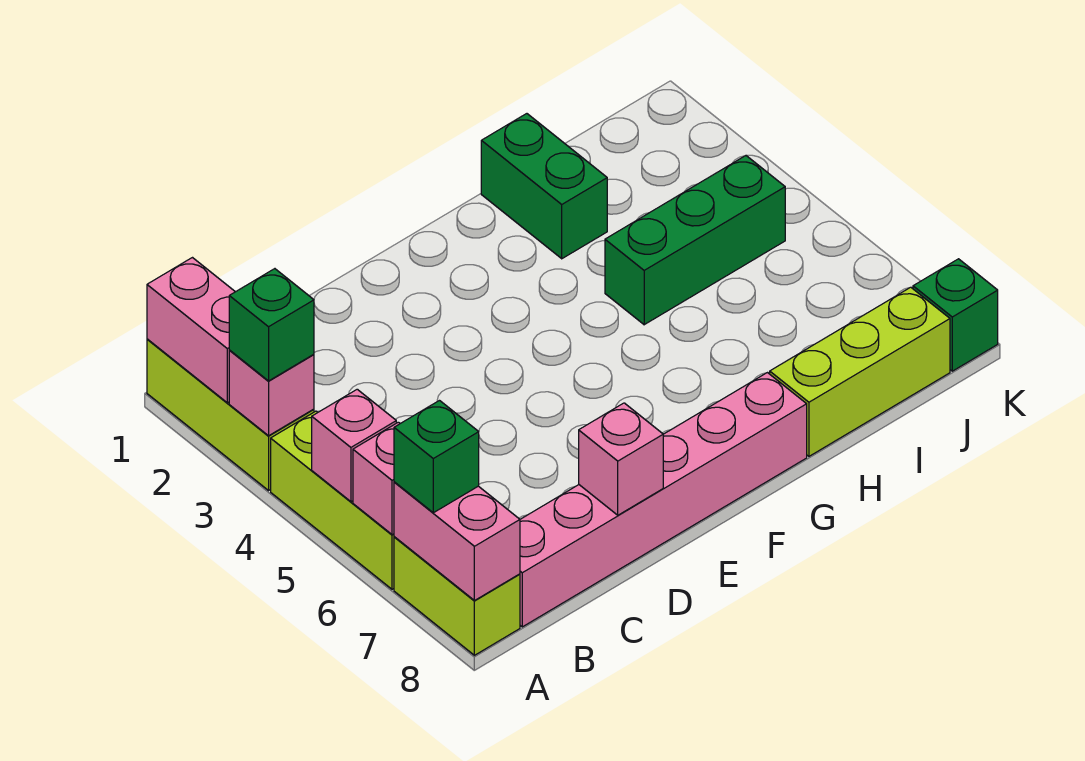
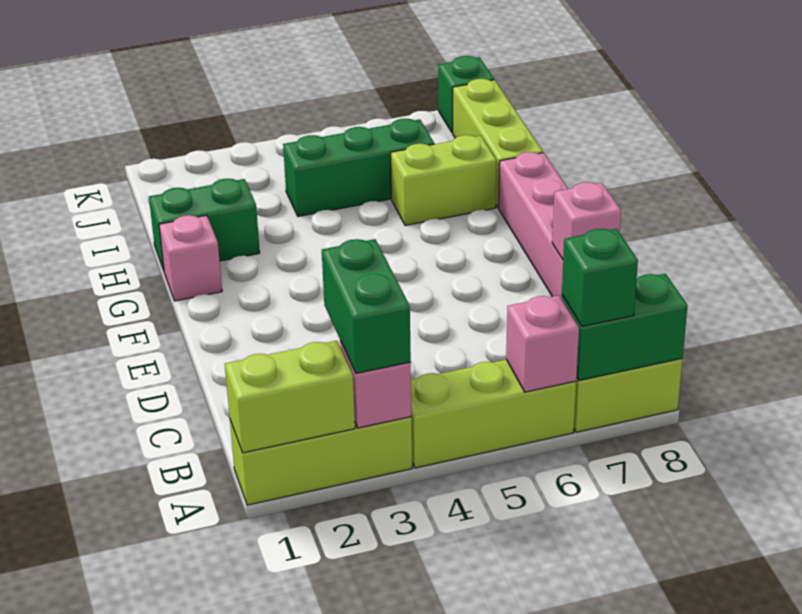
pink 1x2 brick [147,258,235,403] -> lime 1x2 brick [225,341,355,453]
green 1x1 brick [229,269,314,381] -> green 1x2 brick [322,239,411,373]
pink 1x1 brick [312,389,396,502] -> pink 1x1 brick moved to [159,215,222,301]
pink 1x2 brick [394,482,520,601] -> green 1x2 brick [562,274,688,380]
green 1x3 brick [605,156,785,325] -> green 1x3 brick turned to [283,119,434,216]
none -> lime 1x2 brick [391,135,497,226]

